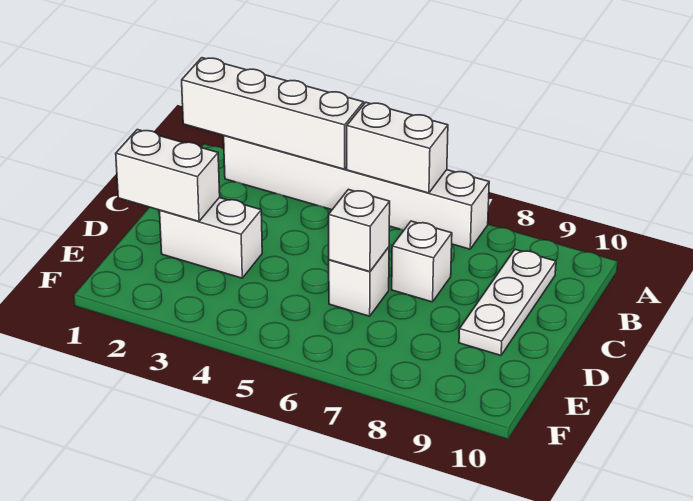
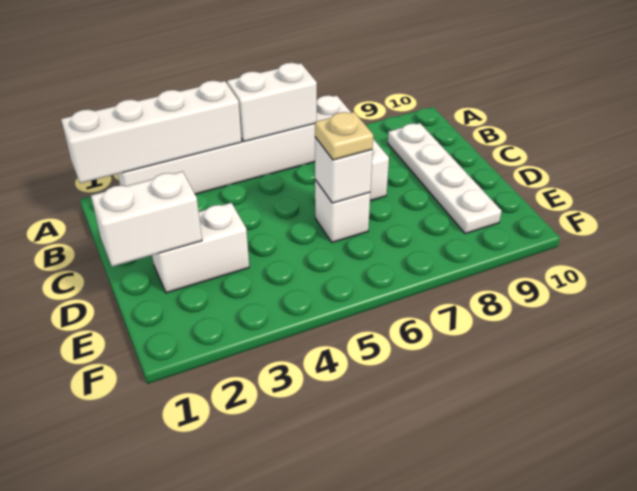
white 1x3 plate [459,249,556,355] -> white 1x4 plate [388,123,502,234]
none -> tan 1x1 plate [315,112,373,160]

